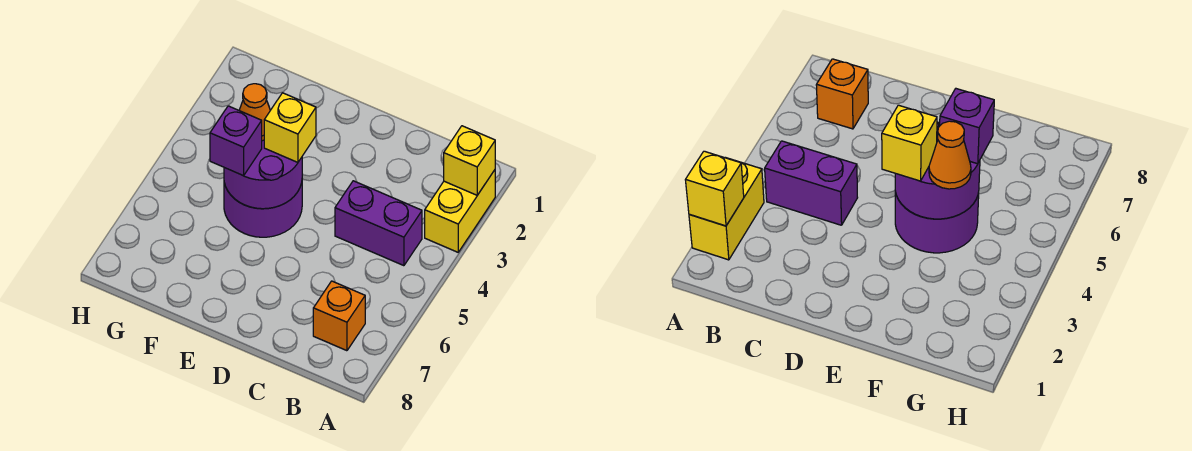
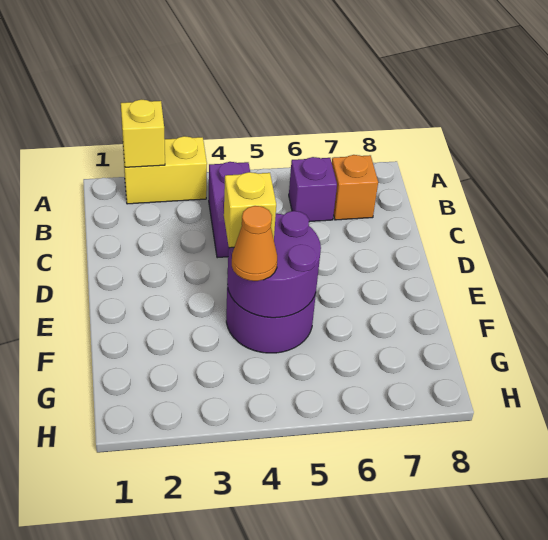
purple 1x1 brick [210,106,262,176] -> purple 1x1 brick moved to [289,157,337,222]

